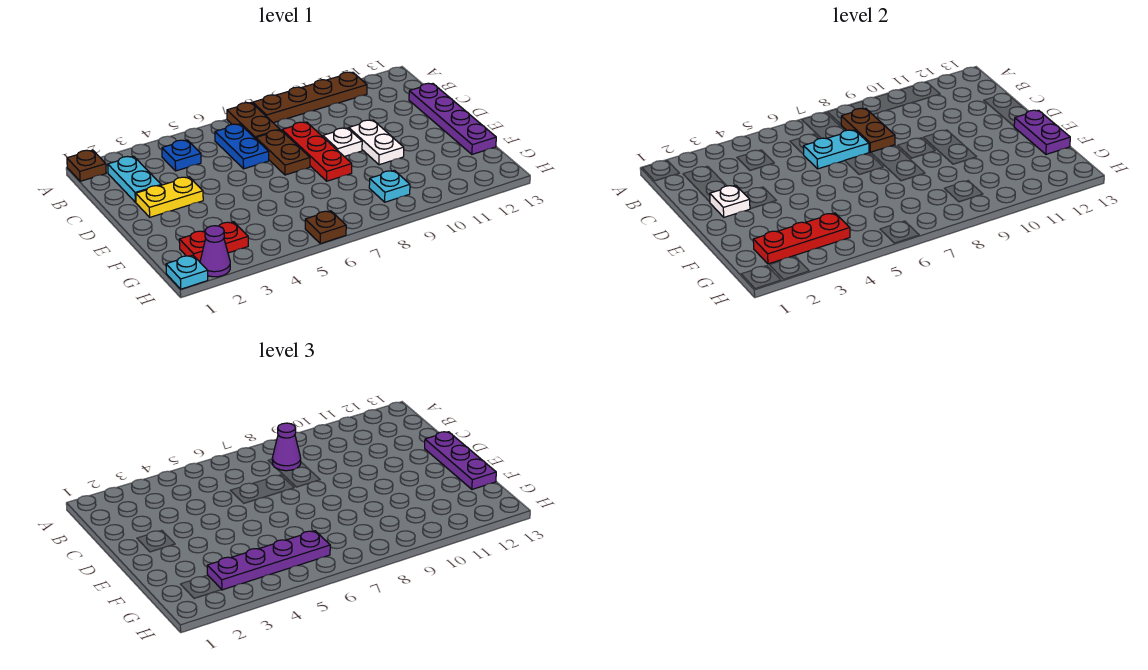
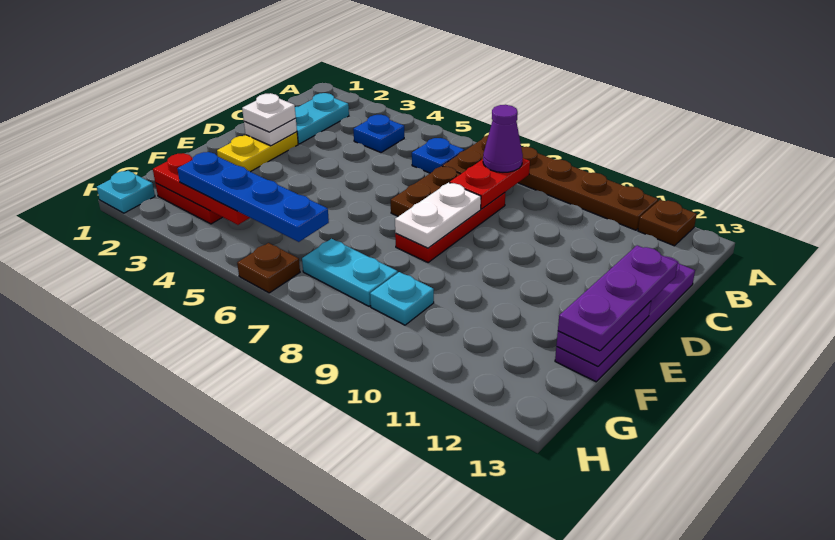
brown 1x1 plate [67,150,106,181] -> brown 1x1 plate moved to [638,200,697,246]
blue 1x2 plate [215,124,269,169] -> blue 1x1 plate [412,138,464,173]
brown 1x2 plate [841,108,895,153] -> red 1x2 plate [450,158,530,209]
cyan 1x2 plate [803,130,869,169] -> cyan 1x2 plate moved to [302,239,398,306]
yellow 1x2 plate [136,177,203,217] -> yellow 1x2 plate turned to [217,132,298,172]
white 1x1 plate [323,128,362,157] -> white 1x1 plate moved to [242,93,296,132]
white 1x2 plate [349,120,404,165] -> white 1x2 plate moved to [395,183,481,248]
purple 1x4 plate [207,531,330,590] -> blue 1x4 plate [177,152,329,242]
purple 1x1 cone [200,226,230,277] -> none

